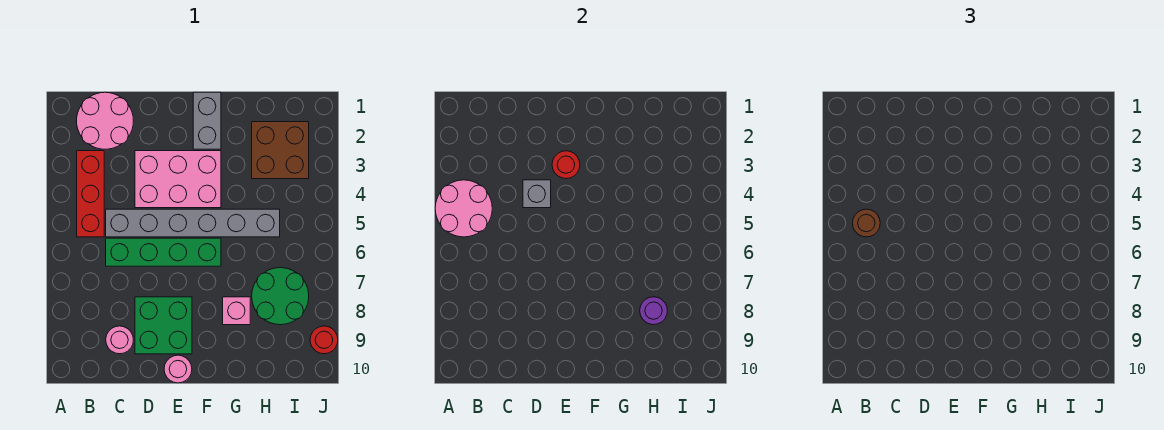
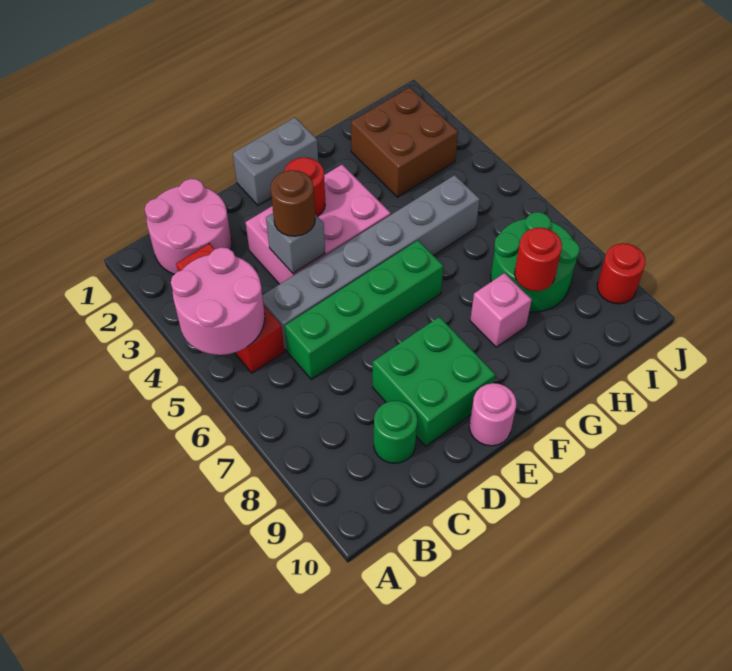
brown 1x1 round brick [853,209,880,237] -> brown 1x1 round brick moved to [271,170,315,236]
pink 1x1 round brick [106,326,133,354] -> green 1x1 round brick [374,401,417,463]
grey 1x2 brick [193,92,221,149] -> grey 1x2 brick turned to [233,118,318,205]
purple 1x1 round brick [640,297,667,325] -> red 1x1 round brick [515,228,562,291]

